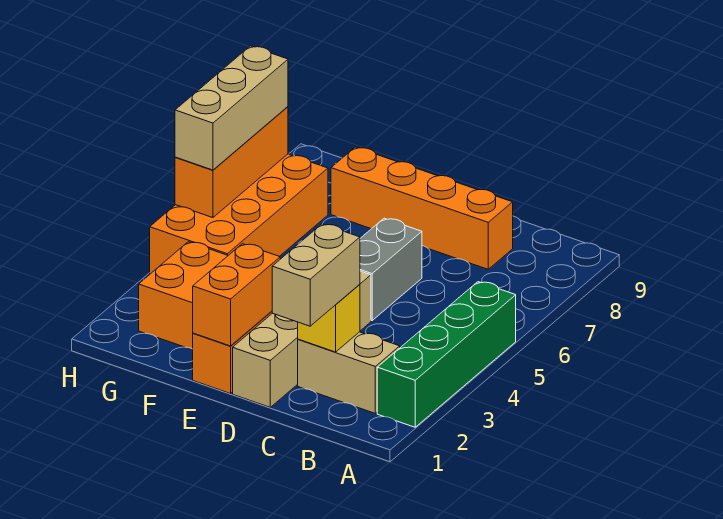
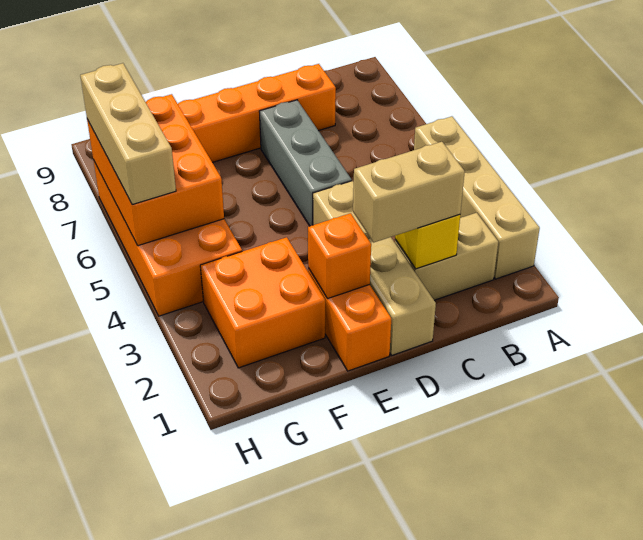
green 1x4 brick [377,282,516,427] -> tan 1x4 brick [414,116,540,279]
tan 1x2 brick [272,224,360,326] -> tan 1x2 brick turned to [353,142,465,243]
grey 1x2 brick [360,218,422,321] -> grey 1x3 brick [259,100,352,226]
orange 1x2 brick [193,244,280,346] -> orange 1x1 brick [308,213,371,299]
orange 1x3 brick [175,107,288,218] -> orange 2x3 brick [87,94,224,246]

